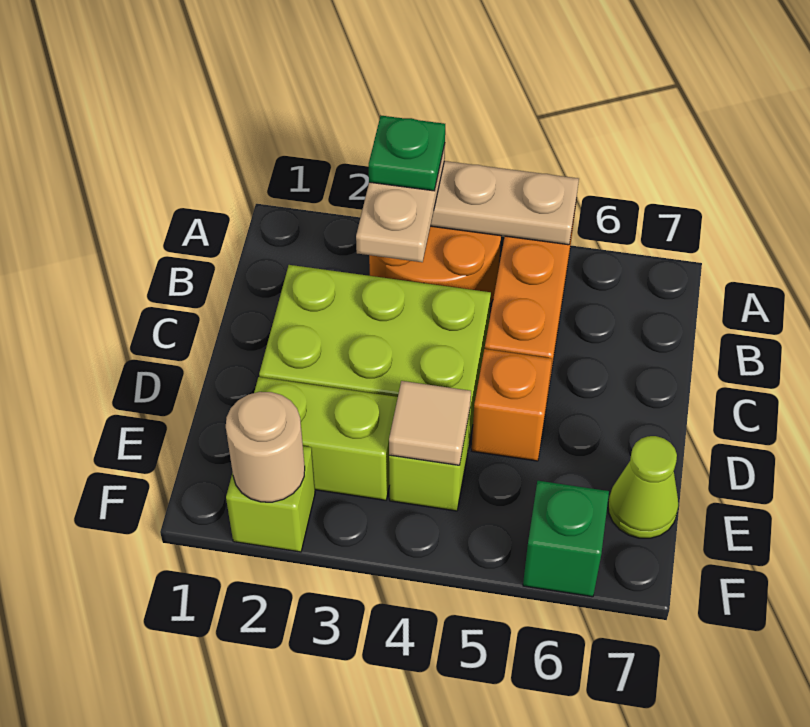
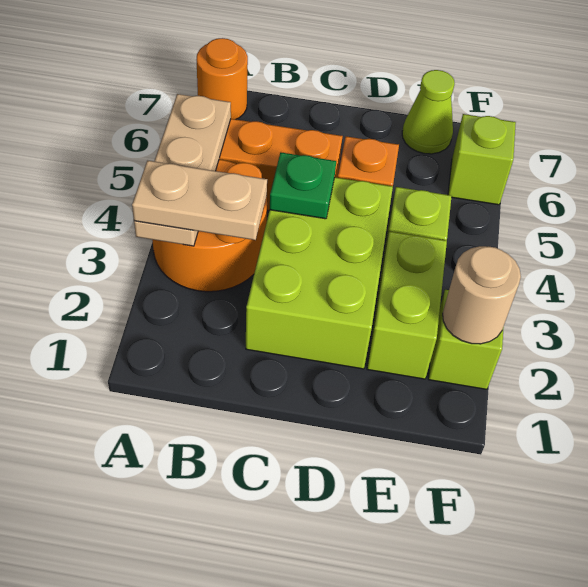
green 1x1 plate [369,116,445,191] -> green 1x1 plate moved to [269,152,336,219]
none -> orange 1x1 round brick [196,38,248,119]
tan 1x1 tile [389,381,471,465] -> none
green 1x1 brick [523,481,609,597] -> lime 1x1 brick [448,114,516,205]

